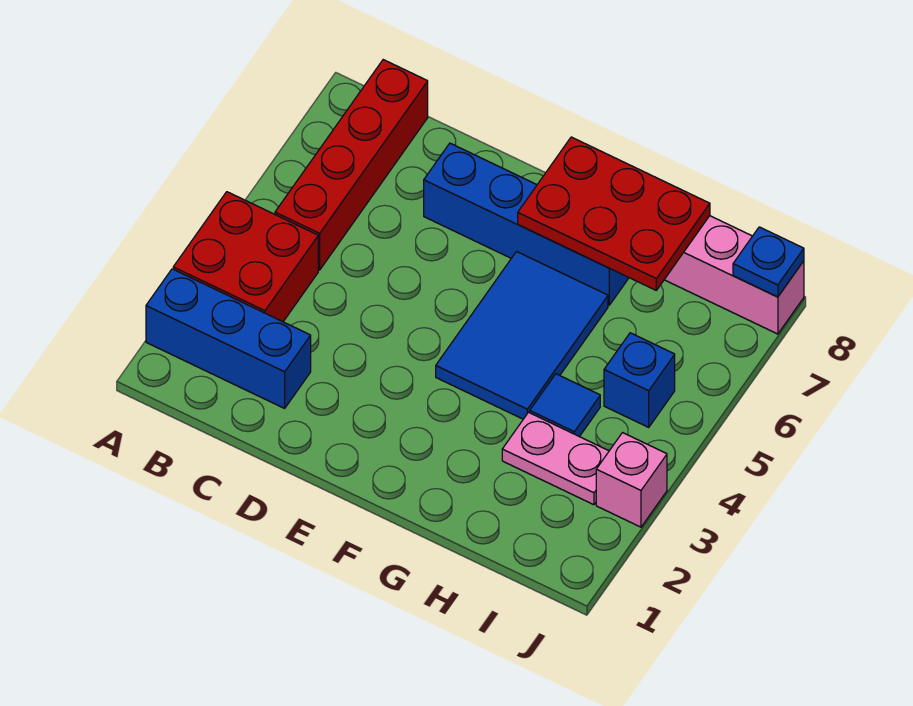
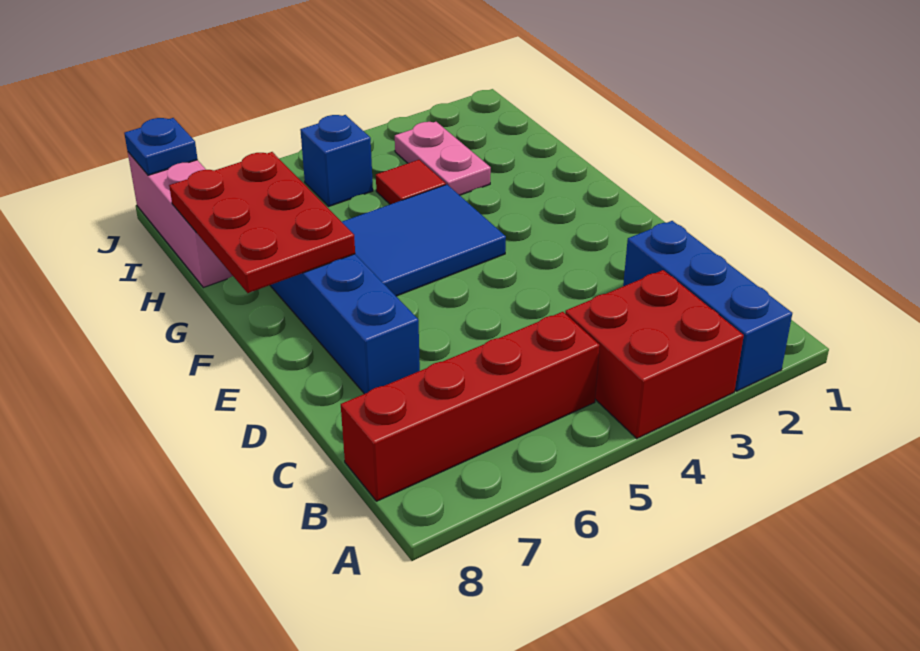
blue 1x1 tile [530,374,600,437] -> red 1x1 tile [376,160,446,204]
pink 1x1 brick [596,433,667,527] -> none

